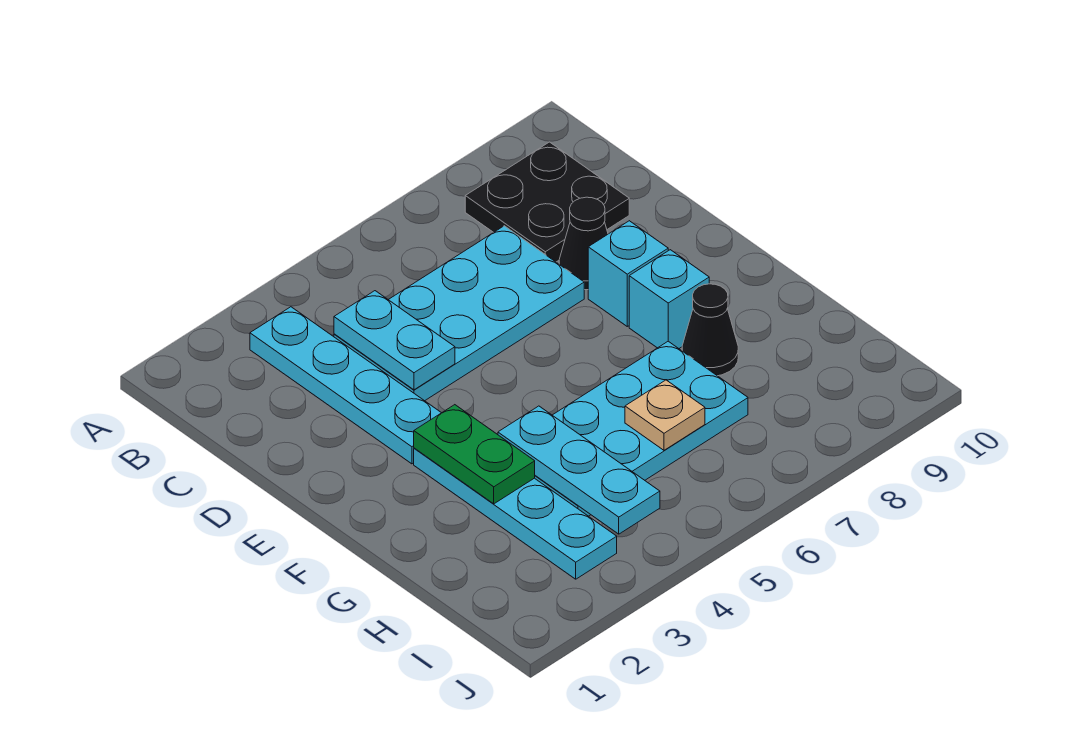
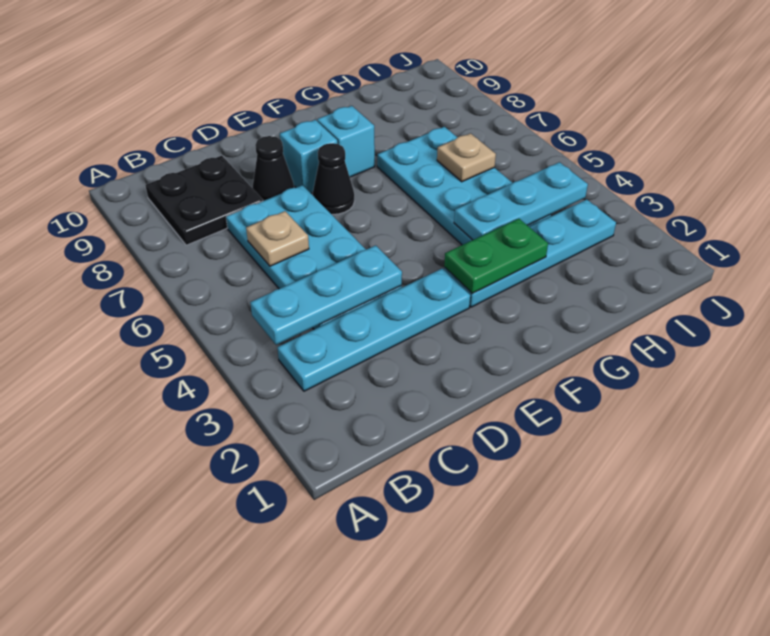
cyan 1x2 plate [334,291,455,390] -> cyan 1x3 plate [250,245,402,345]
none -> tan 1x1 plate [246,211,309,266]
black 1x1 cone [682,284,738,376] -> black 1x1 cone moved to [313,143,354,214]

